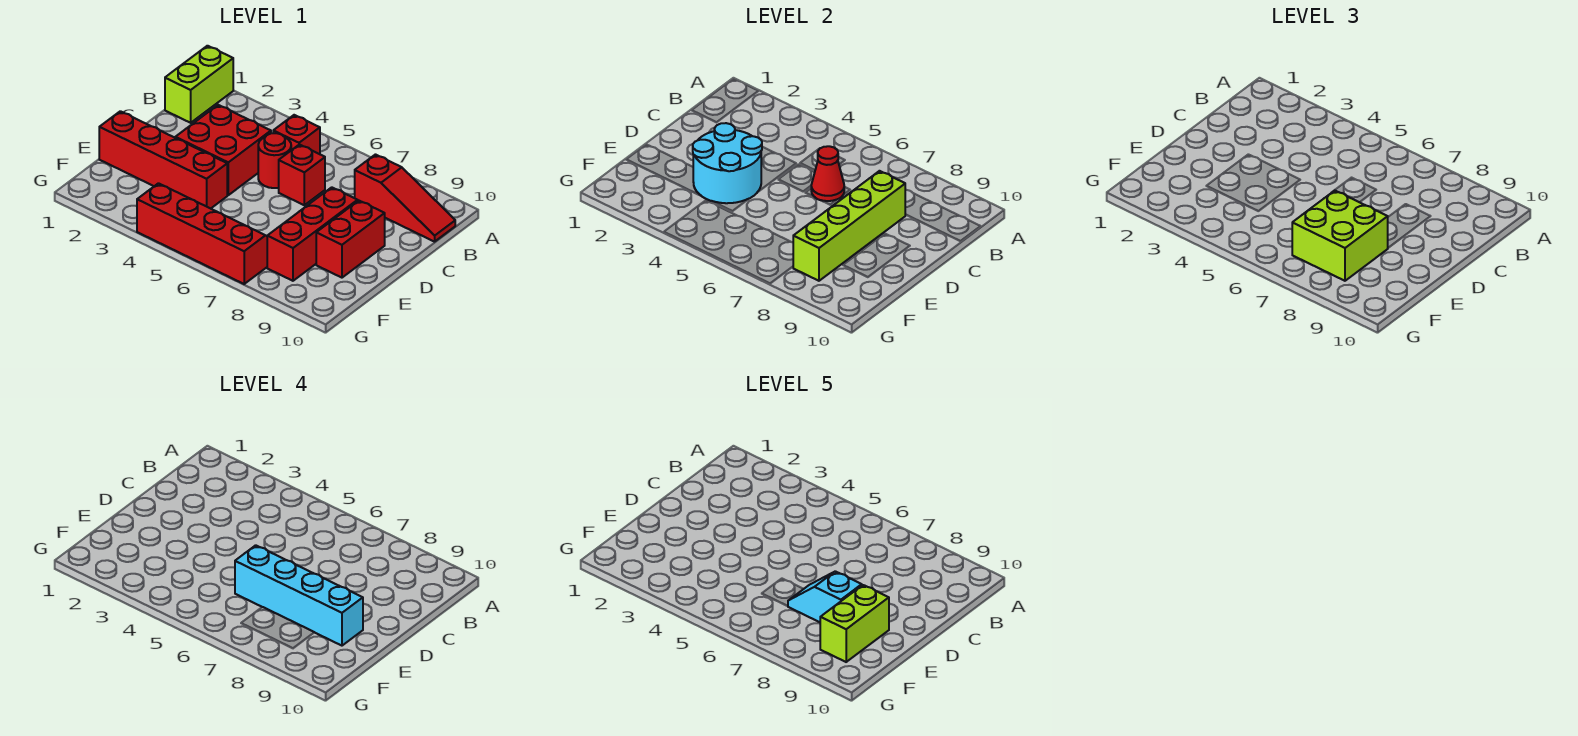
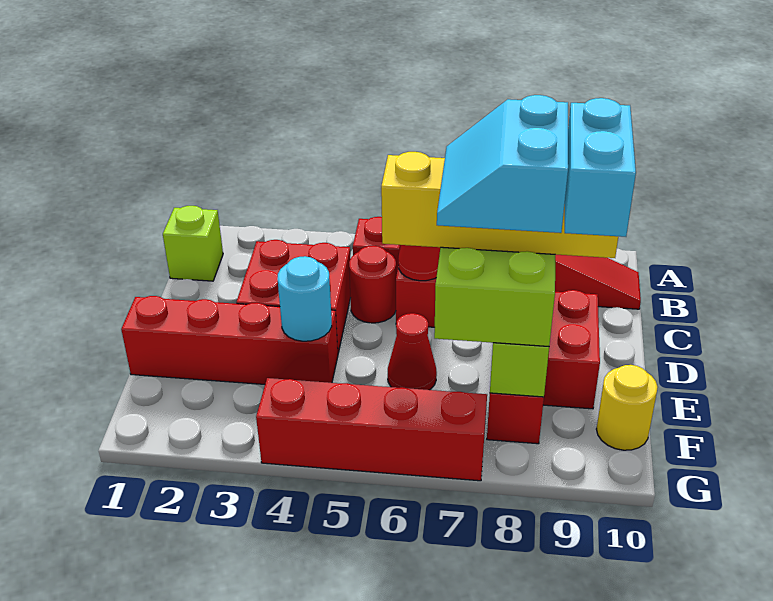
lime 1x2 brick [165,46,233,123] -> lime 1x1 brick [163,206,223,281]
cyan 2x2 round brick [693,123,762,203] -> cyan 1x1 round brick [278,256,332,341]
none -> red 1x1 cone [388,313,437,390]
cyan 1x4 brick [235,545,363,646] -> yellow 1x4 brick [381,152,618,258]
cyan 1x2 slope [788,571,862,622] -> cyan 2x2 slope [437,95,568,233]
lime 1x2 brick [820,585,889,662] -> cyan 1x2 brick [565,98,636,237]
none -> yellow 1x1 round brick [596,365,658,450]

